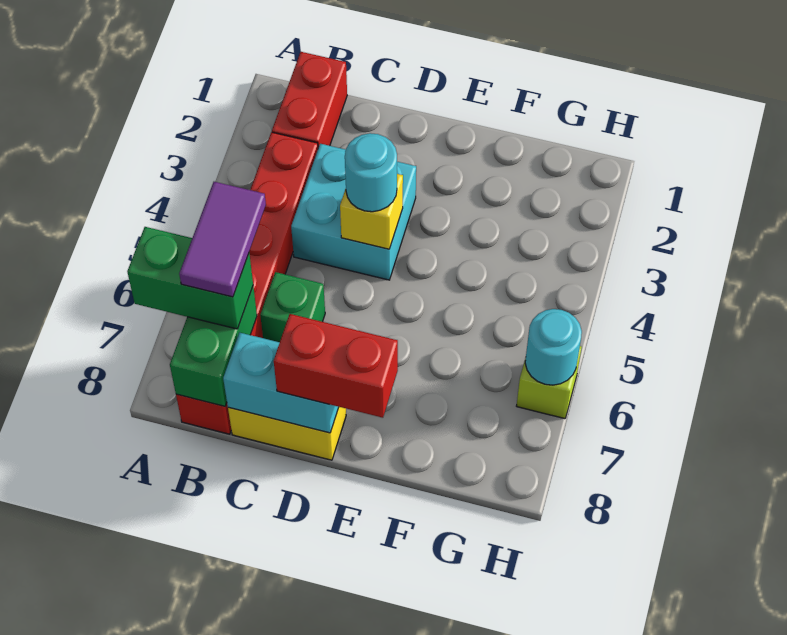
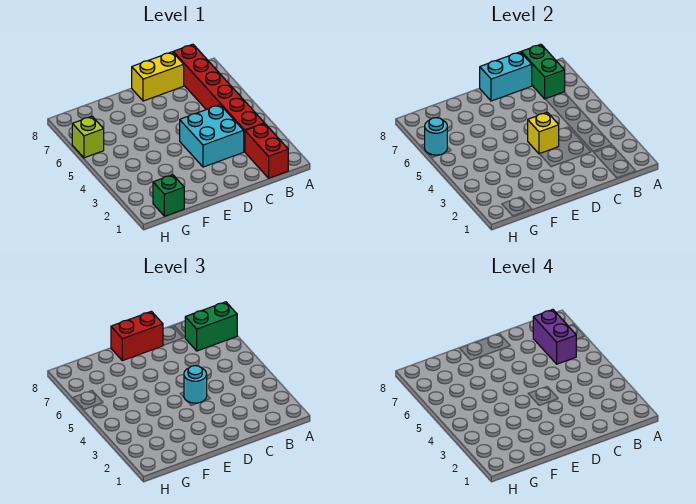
purple 1x2 tile [179,182,266,297] -> purple 1x2 brick [533,310,576,364]
green 1x1 brick [260,272,325,342] -> green 1x1 brick moved to [153,175,184,216]

